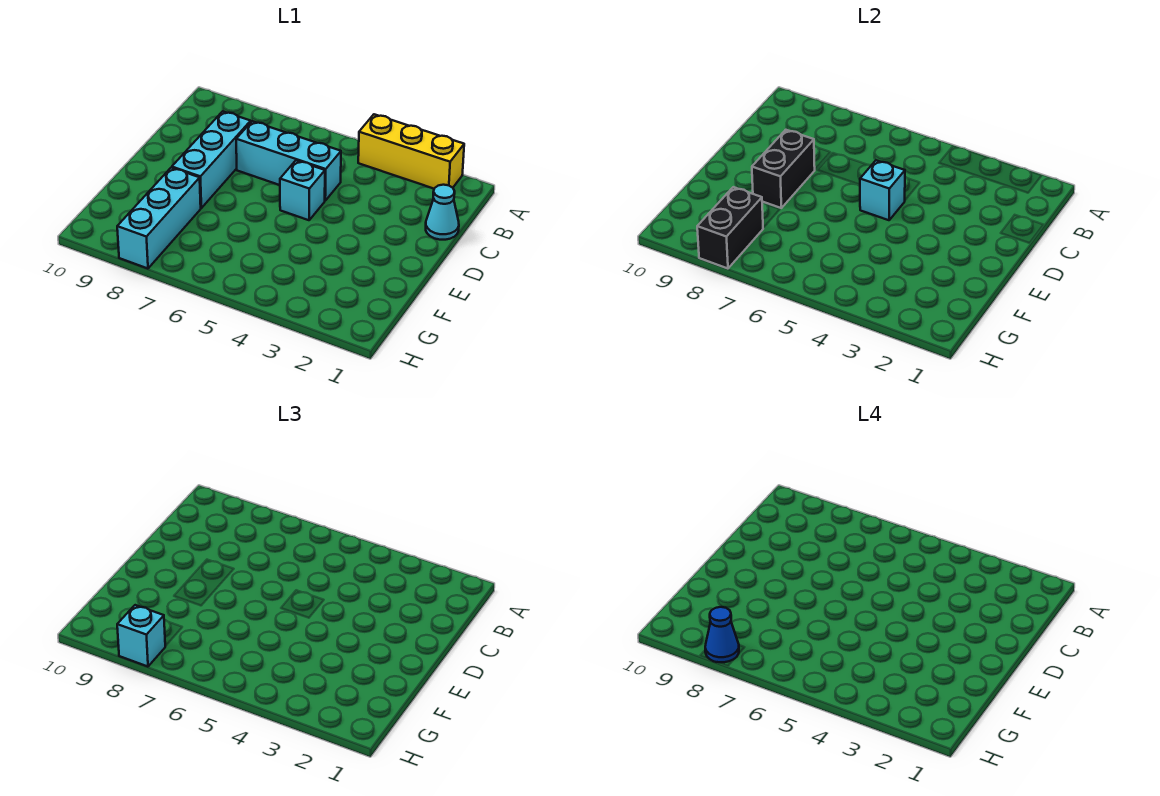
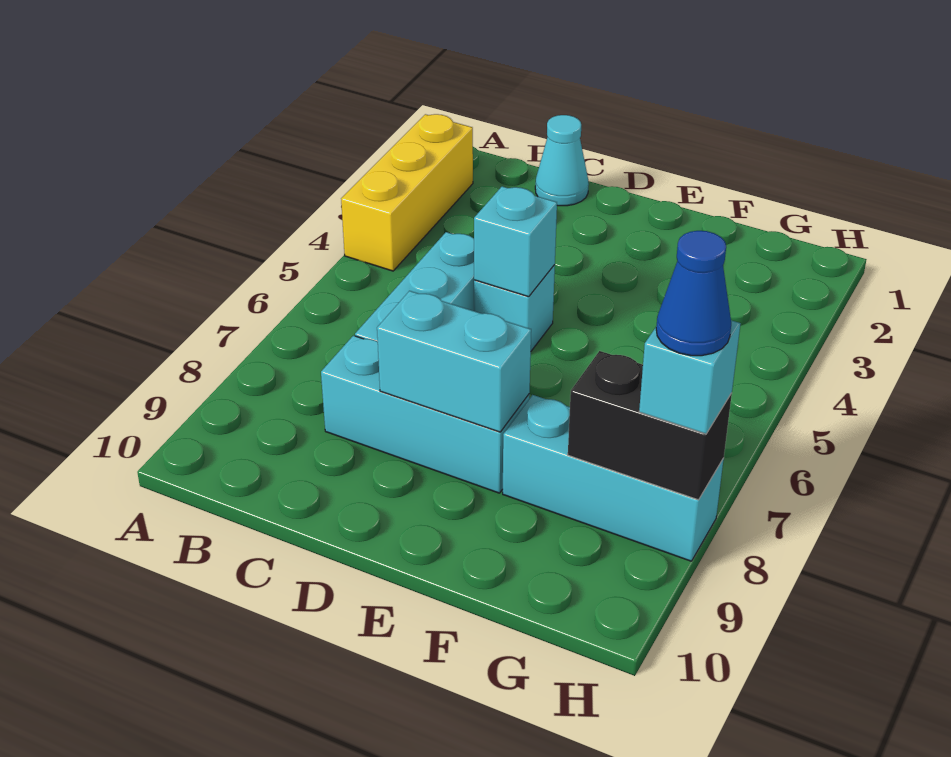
black 1x2 brick [752,130,815,208] -> cyan 1x2 brick [377,291,531,432]

